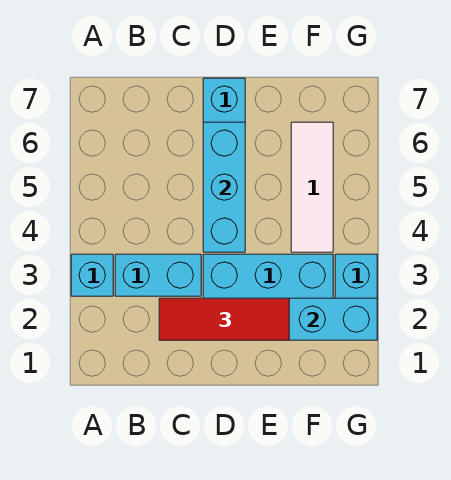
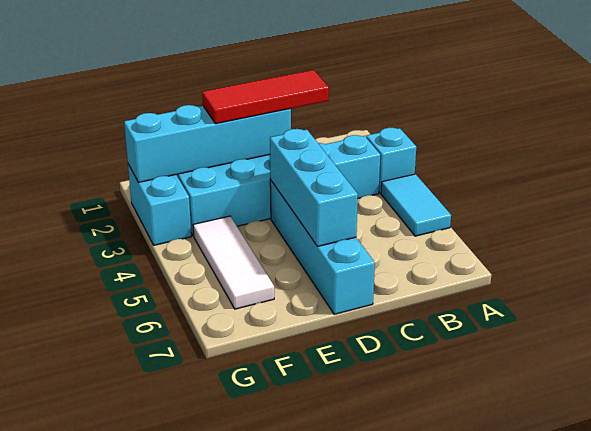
none -> cyan 1x2 tile [381,174,451,236]

